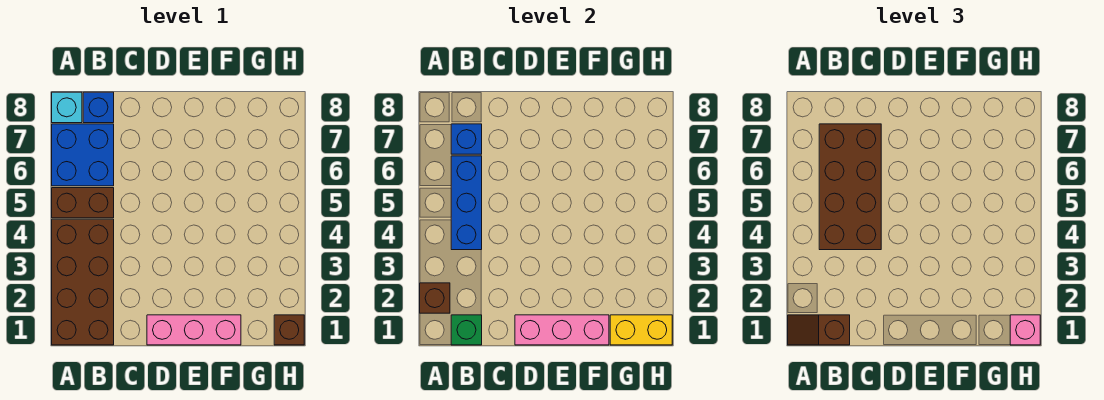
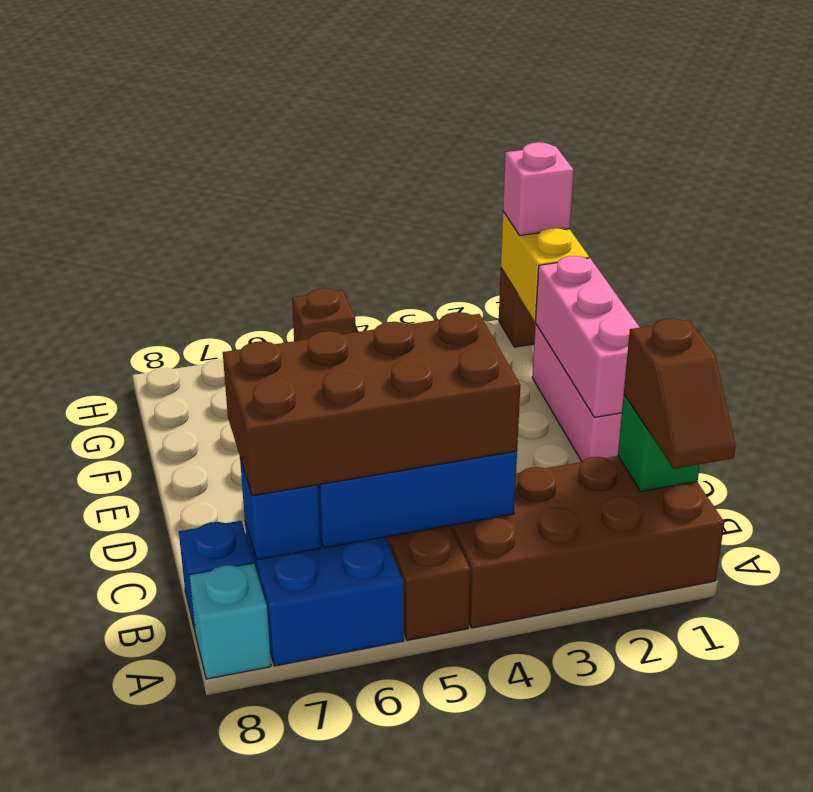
brown 1x1 brick [420,283,450,313] -> brown 1x1 brick moved to [292,288,355,341]

